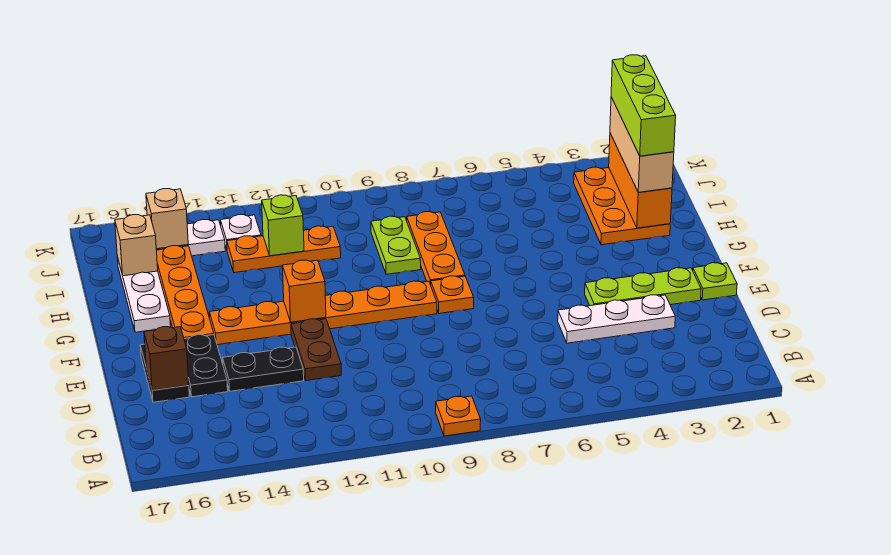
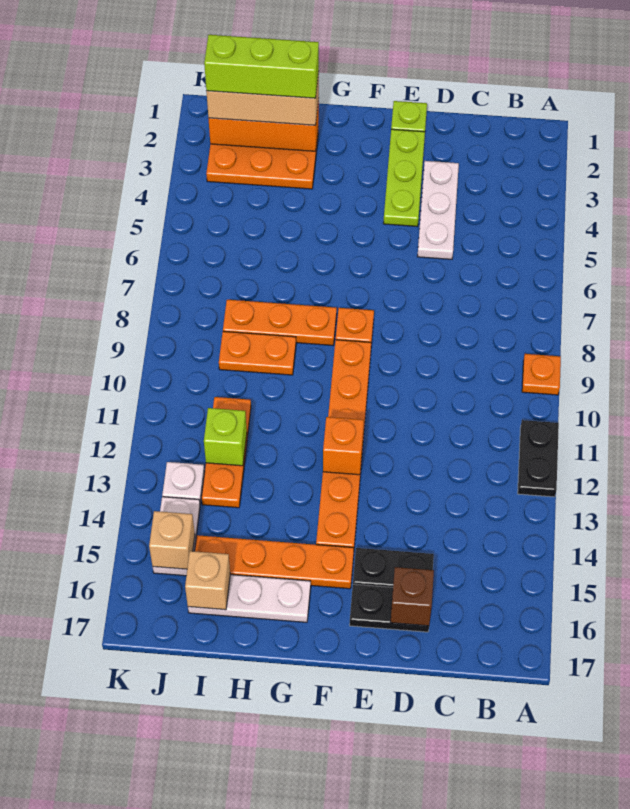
brown 1x2 plate [291,319,341,381] -> none
black 1x2 plate [223,347,304,391] -> black 1x2 plate moved to [518,420,559,497]
lime 1x2 plate [371,216,421,274] -> orange 1x2 plate [219,331,296,375]

